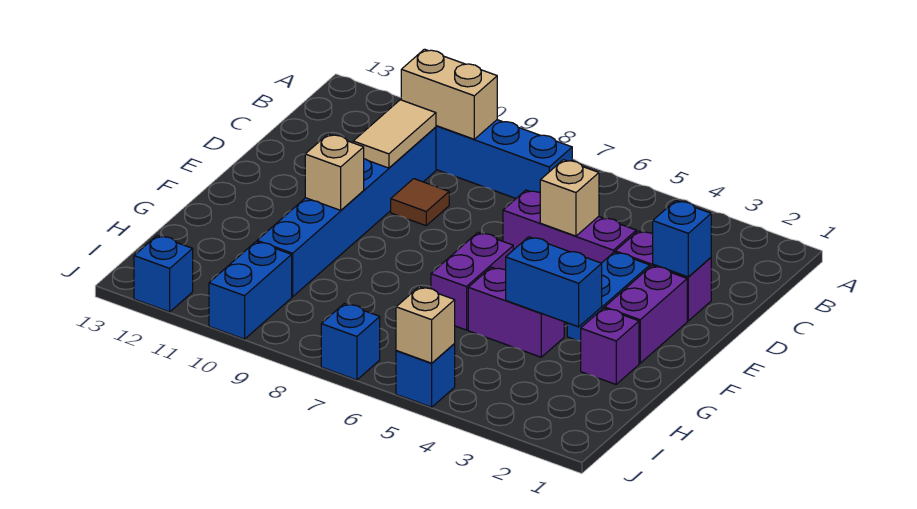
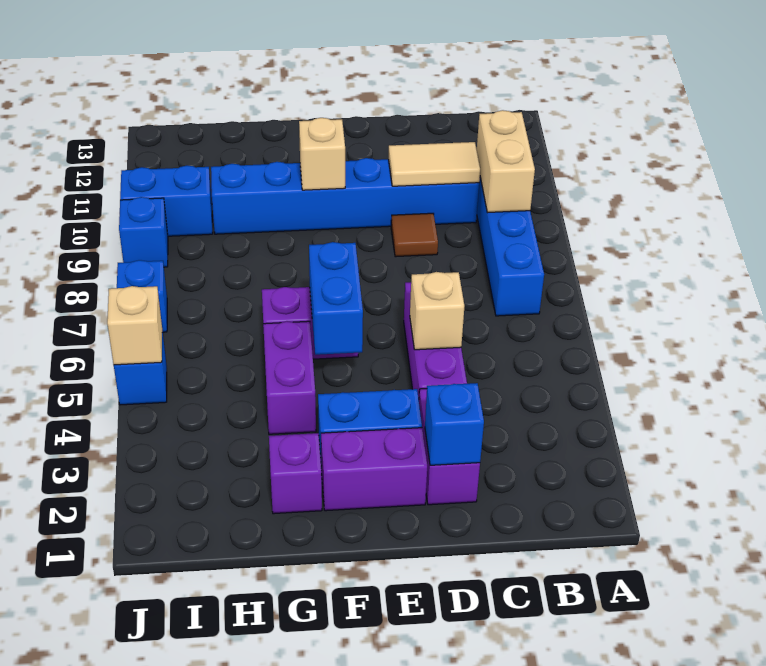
blue 1x2 brick [506,237,602,327] -> blue 1x2 brick moved to [309,242,363,355]
blue 1x1 brick [134,236,193,312] -> blue 1x1 brick moved to [119,197,168,267]

